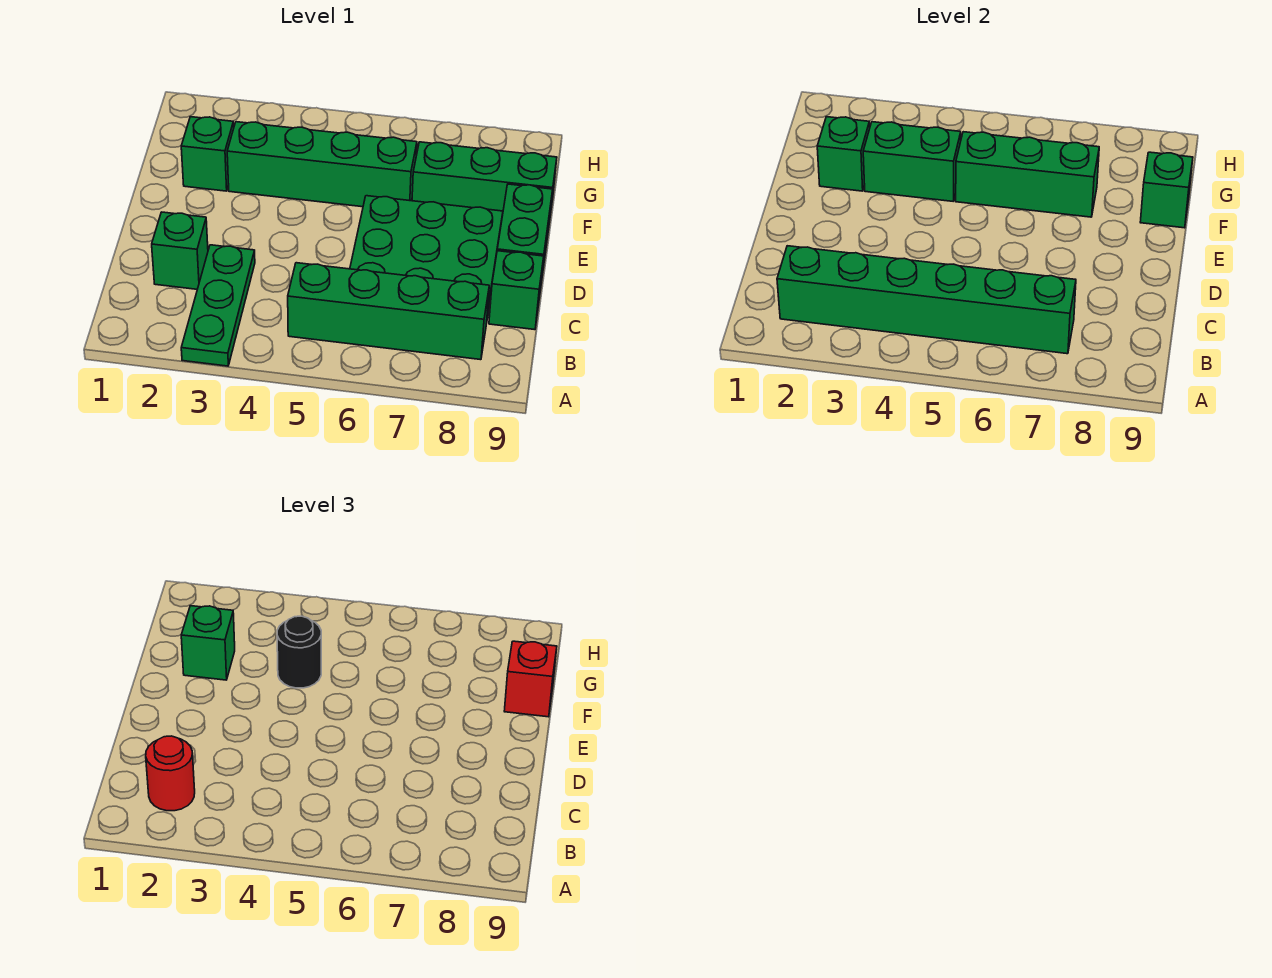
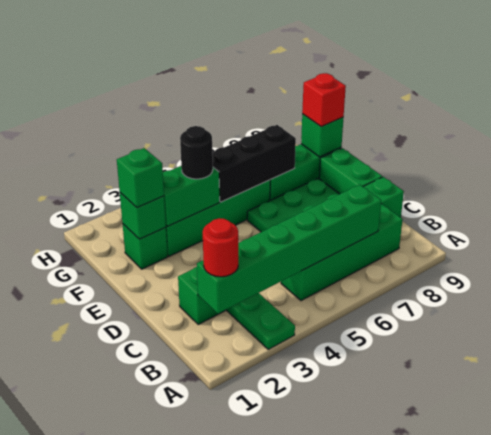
green 1x3 brick [956,132,1099,217] -> black 1x3 brick [212,125,296,202]

